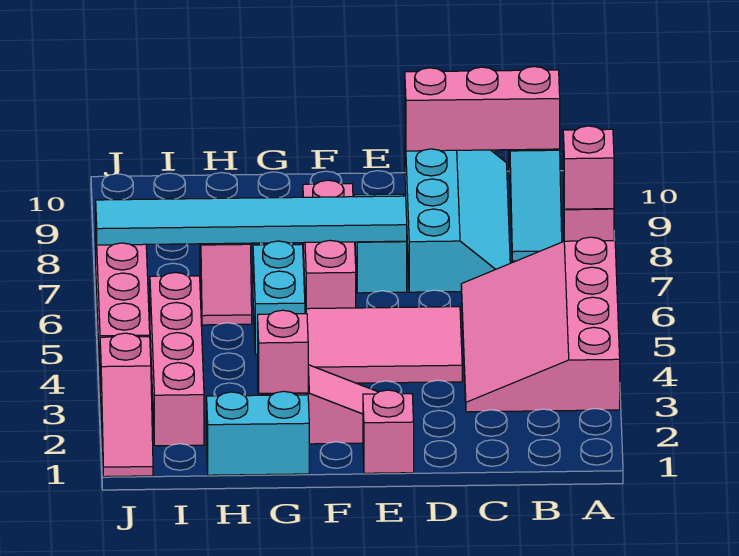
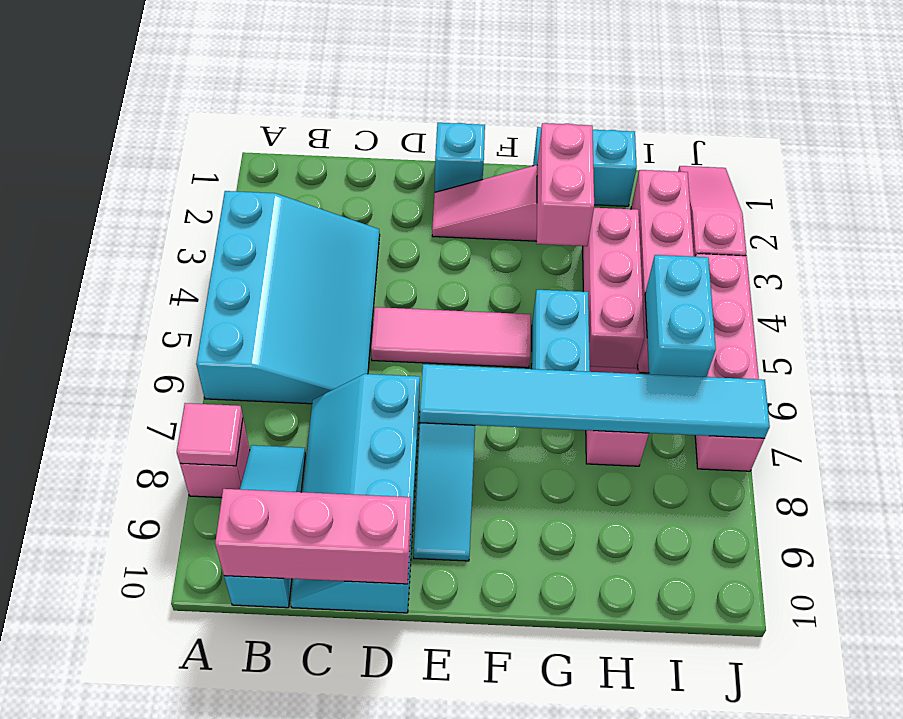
pink 3x4 slope [461,237,620,412] -> cyan 3x4 slope [196,191,380,404]
pink 1x1 brick [563,126,614,209] -> pink 1x1 tile [177,403,243,466]
pink 2x3 tile [306,307,462,383] -> pink 1x3 tile [371,307,531,368]
pink 1x1 brick [363,390,414,473] -> cyan 1x1 brick [435,123,485,192]
pink 1x3 brick [303,180,356,309] -> pink 1x3 brick moved to [583,208,644,368]
pink 1x1 brick [258,310,308,393] -> pink 1x2 brick [537,123,594,246]
none -> cyan 1x2 brick [645,255,716,377]

